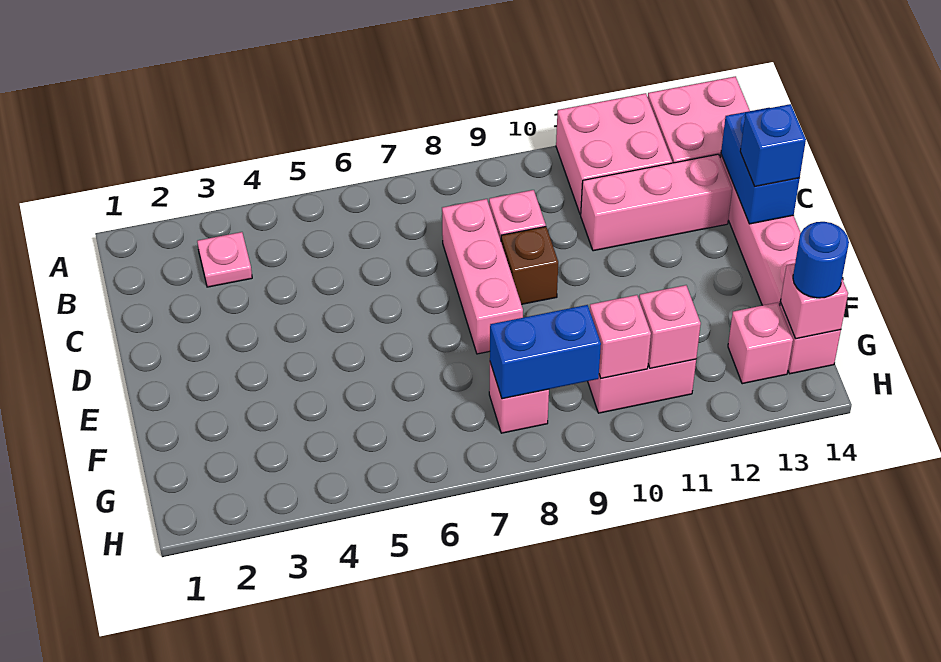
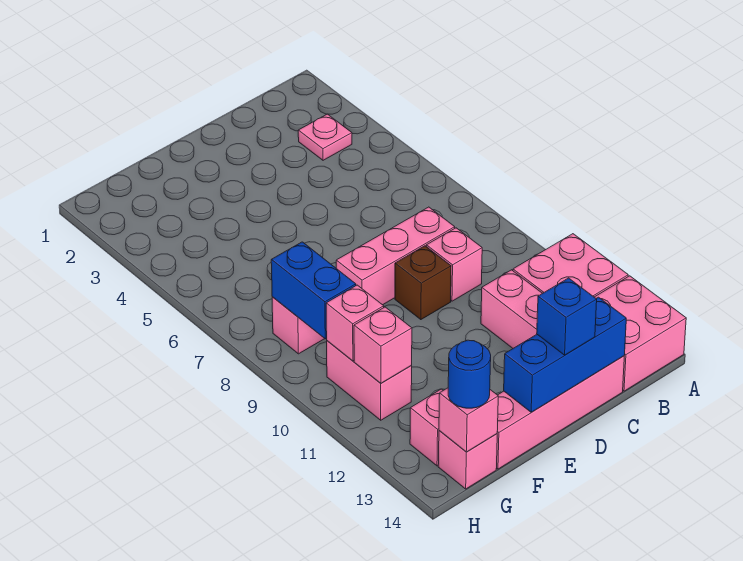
blue 1x2 brick [721,108,800,224] -> blue 1x3 brick [504,297,626,412]

